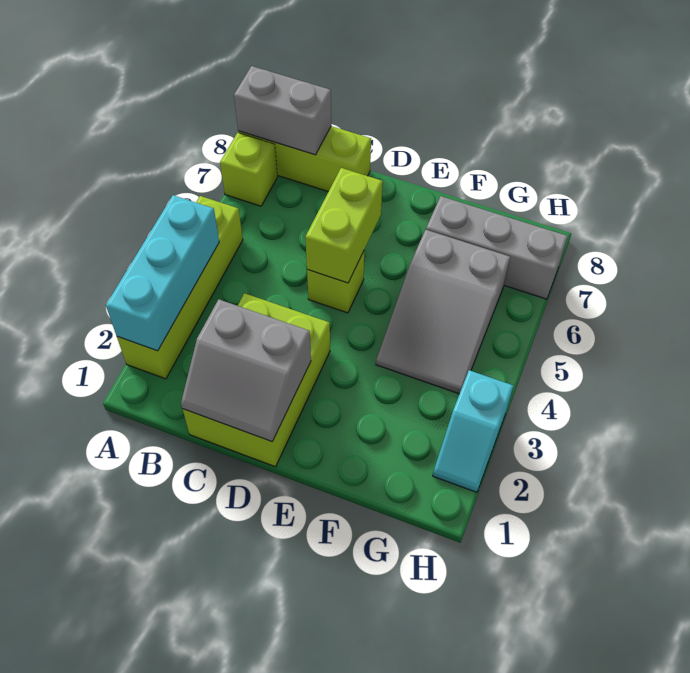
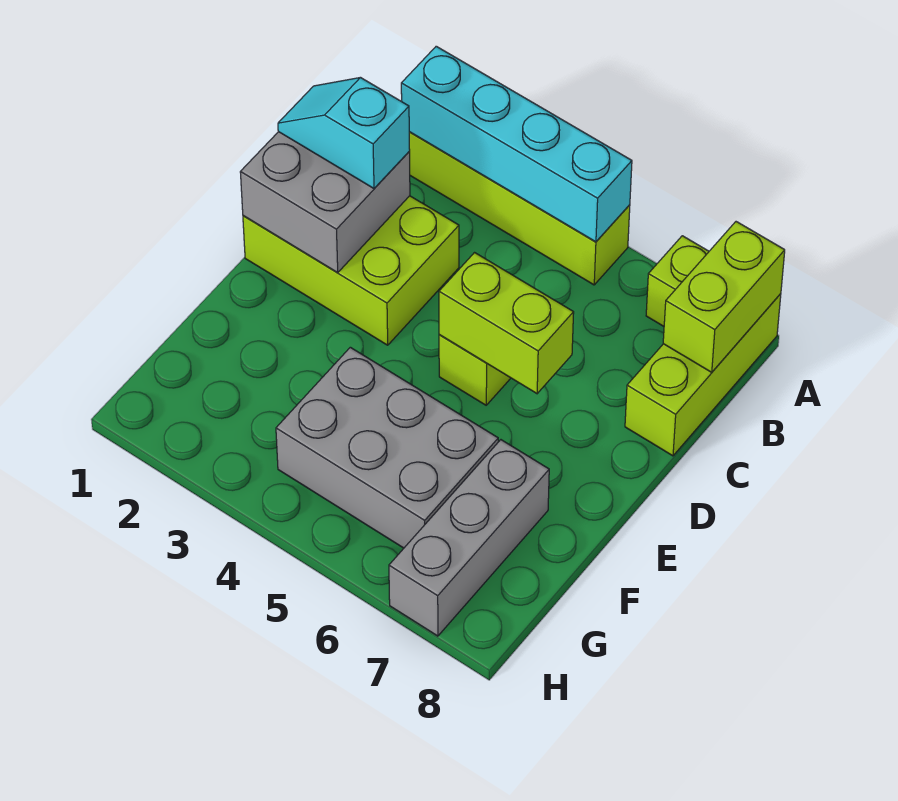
cyan 1x3 brick [106,195,219,351] -> cyan 1x4 brick [401,46,632,242]
grey 1x2 brick [234,66,331,155] -> lime 1x2 brick [663,222,785,372]
grey 2x2 slope [181,299,311,442] -> grey 2x2 brick [240,132,410,273]
grey 2x3 slope [376,230,510,394] -> grey 2x3 brick [276,347,498,548]
cyan 1x2 slope [433,370,513,492] -> cyan 1x2 slope moved to [278,77,410,188]

